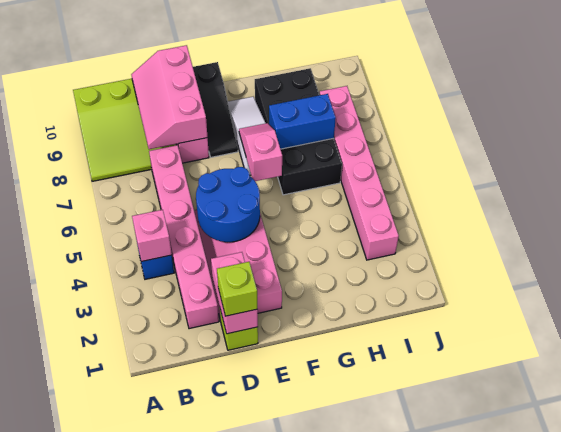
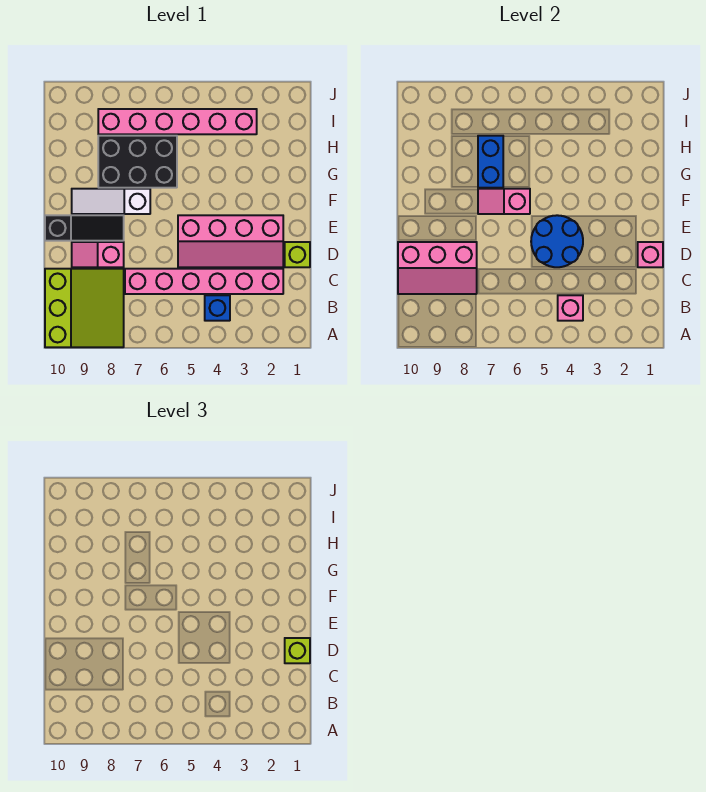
pink 1x2 brick [211,252,258,334] -> pink 1x1 brick [638,242,663,267]
black 2x4 brick [255,68,342,195] -> black 2x3 brick [98,136,177,188]

